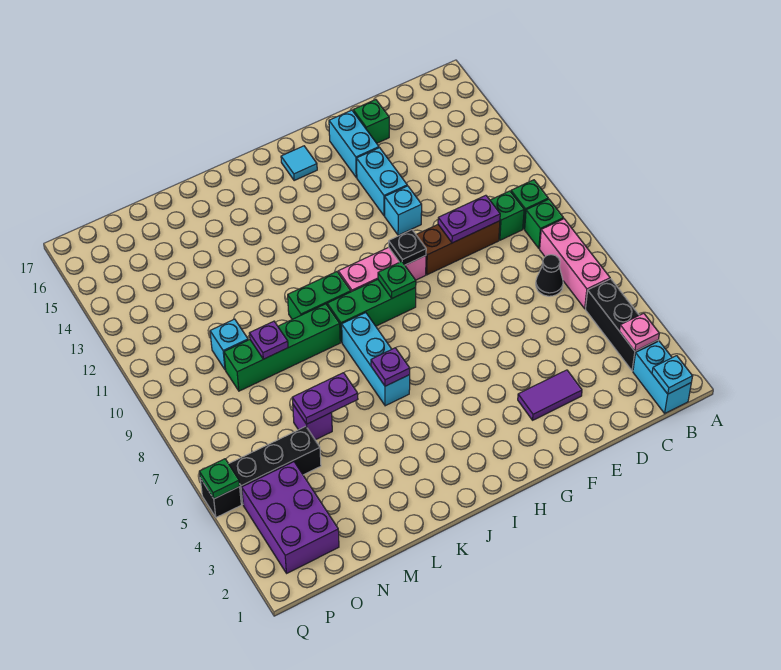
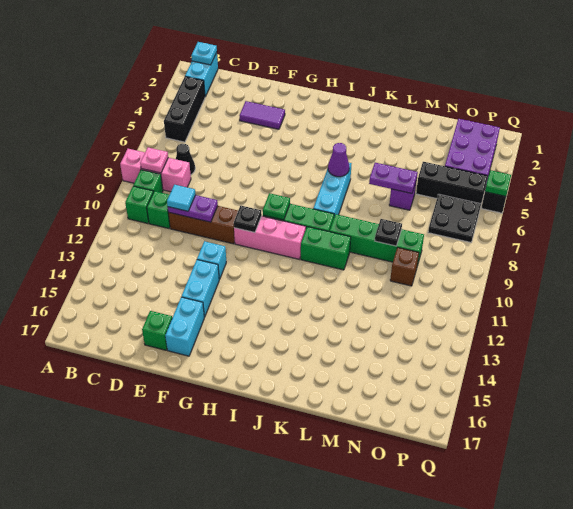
pink 1x1 plate [620,313,659,351] -> pink 1x1 plate moved to [140,147,168,173]
pink 1x3 brick [540,219,610,309] -> pink 1x3 brick turned to [120,149,191,192]
cyan 1x1 tile [281,146,317,181] -> cyan 1x1 tile moved to [167,185,195,211]
purple 1x1 plate [371,348,410,386] -> purple 1x1 cone [328,143,349,177]
purple 1x1 plate [249,321,288,359] -> black 1x1 plate [375,219,402,246]
cyan 1x1 brick [210,319,248,370] -> brown 1x1 brick [390,248,419,286]
none -> black 2x2 plate [428,194,481,242]

